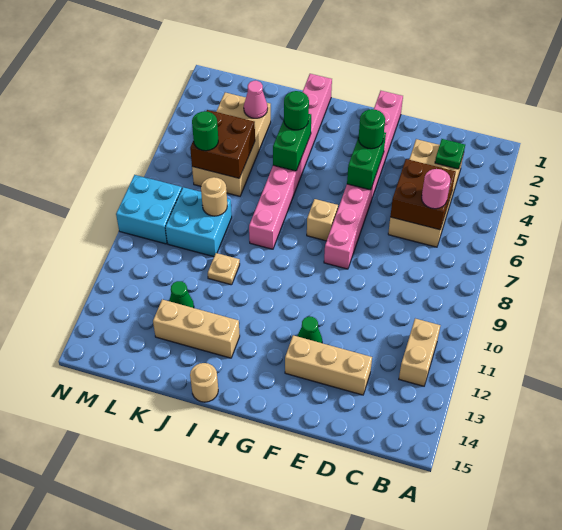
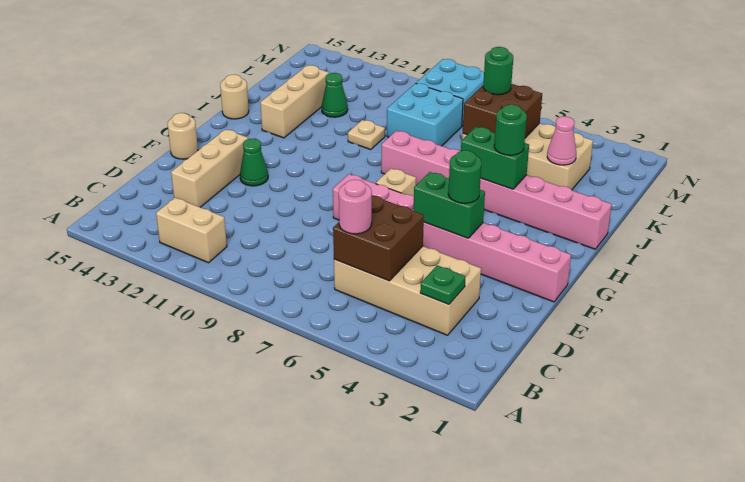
tan 1x1 round brick [201,177,227,216] -> tan 1x1 round brick moved to [168,113,198,159]

